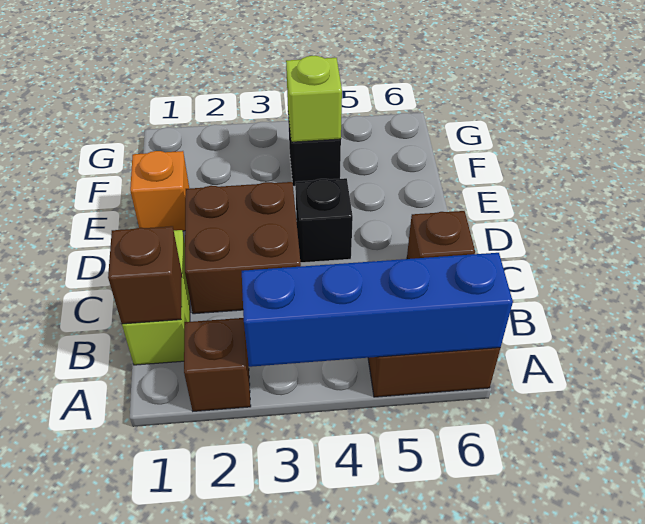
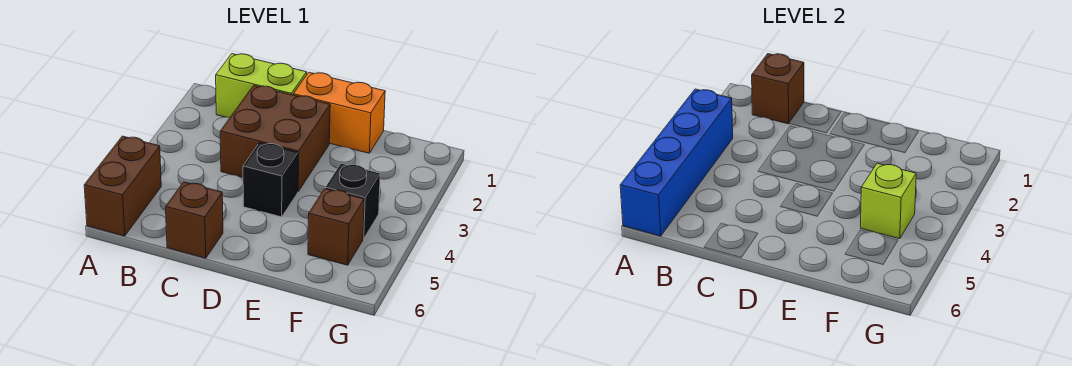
brown 1x1 brick [184,318,251,411] -> brown 1x1 brick moved to [308,189,364,265]
orange 1x1 brick [130,151,189,231] -> orange 1x2 brick [293,72,385,153]

